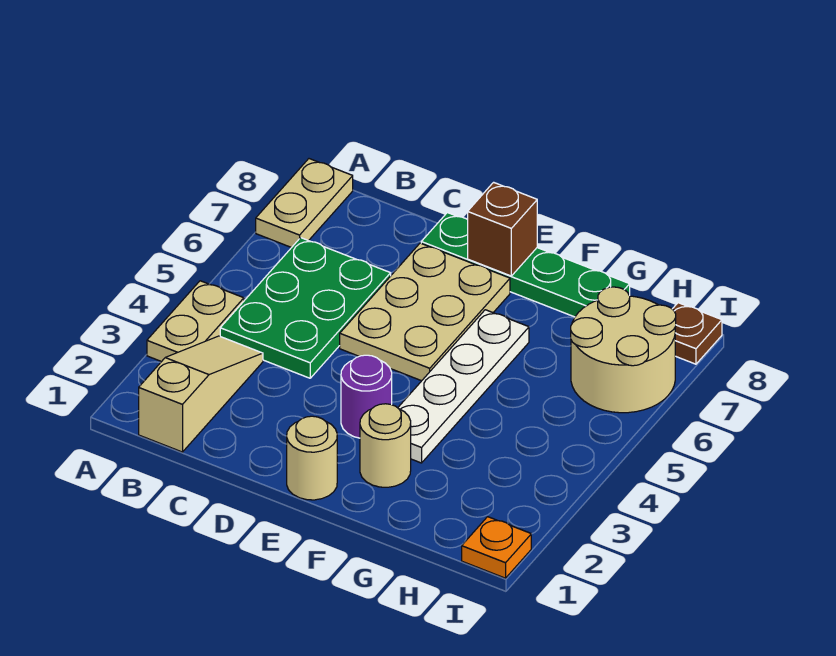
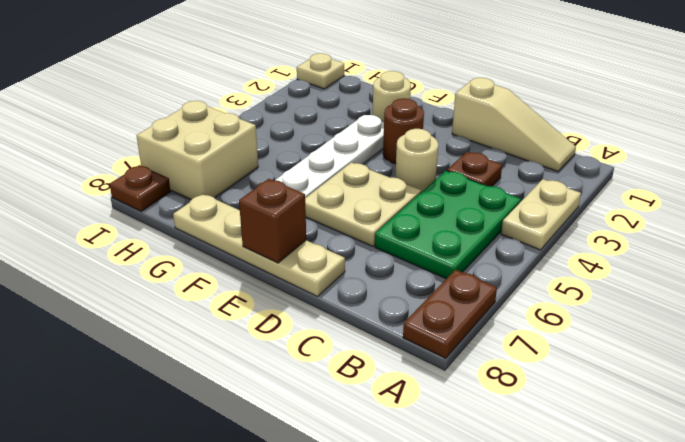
tan 1x2 plate [256,159,353,248] -> brown 1x2 plate [403,270,497,358]
tan 1x3 slope [139,336,263,452] -> tan 1x3 slope turned to [452,78,576,171]
none -> brown 1x1 plate [447,152,502,186]
tan 2x3 plate [340,243,510,381] -> tan 2x2 plate [305,162,421,247]
green 1x4 plate [421,213,630,317] -> tan 1x4 plate [173,193,345,297]
tan 1x1 round brick [287,416,337,500] -> tan 1x1 round brick moved to [395,129,438,192]
purple 1x1 round brick [341,355,392,438] -> brown 1x1 round brick [383,98,424,164]
tan 2x2 round brick [571,287,676,413] -> tan 2x2 brick [137,101,258,200]
orange 1x1 plate [462,517,531,578] -> tan 1x1 plate [297,53,344,89]

